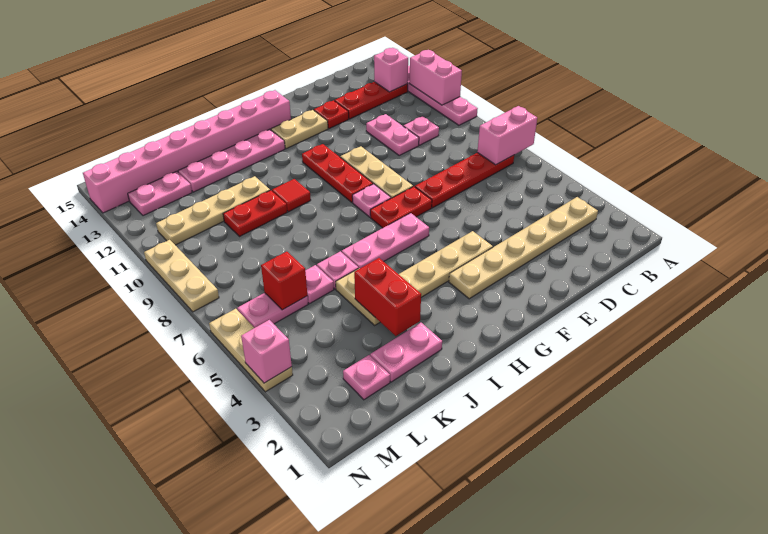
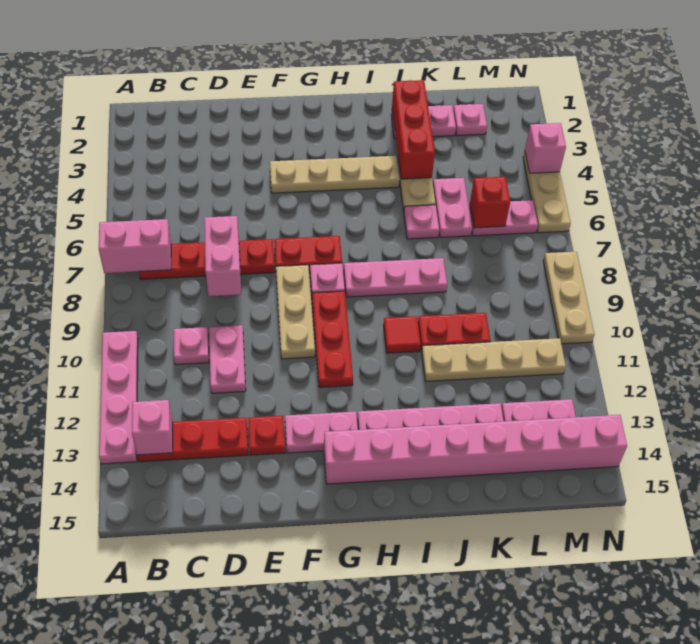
pink 1x2 brick [409,50,462,105] -> pink 1x2 brick moved to [204,216,241,296]
tan 1x6 plate [449,197,598,299] -> none
tan 1x2 plate [271,110,328,149] -> pink 1x2 plate [285,411,358,453]
pink 1x3 plate [342,213,429,268] -> pink 1x3 plate moved to [344,258,447,297]
red 1x2 brick [354,258,421,336] -> red 1x3 brick [392,80,435,179]
pink 1x1 plate [305,265,334,304] -> pink 1x2 plate [433,178,472,237]

